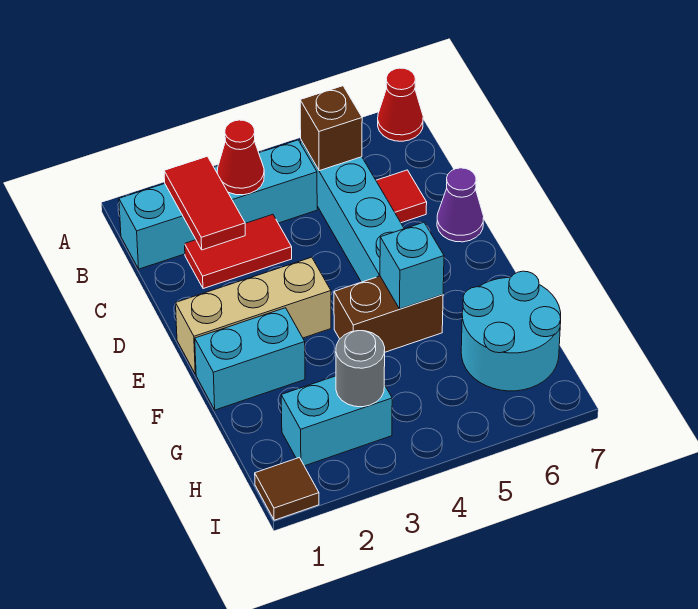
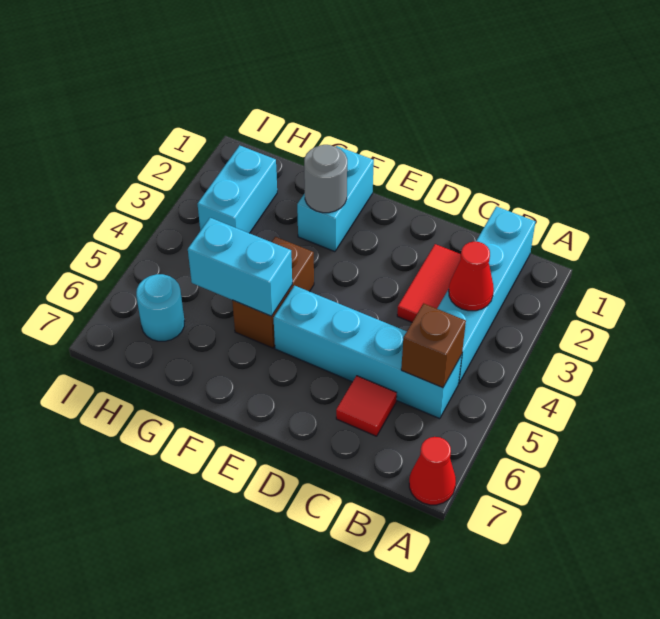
red 1x2 tile [164,156,245,250] -> none
purple 1x1 cone [437,168,484,242] -> none
tan 1x3 brick [176,257,331,374] -> none
cyan 1x1 brick [380,222,444,309] -> cyan 1x2 brick [188,218,292,316]
cyan 2x2 round brick [461,271,561,391] -> cyan 1x1 round brick [136,274,185,341]
grey 1x1 round brick [336,331,385,407] -> grey 1x1 round brick moved to [304,145,347,213]
brown 1x1 tile [255,458,319,520] -> none

